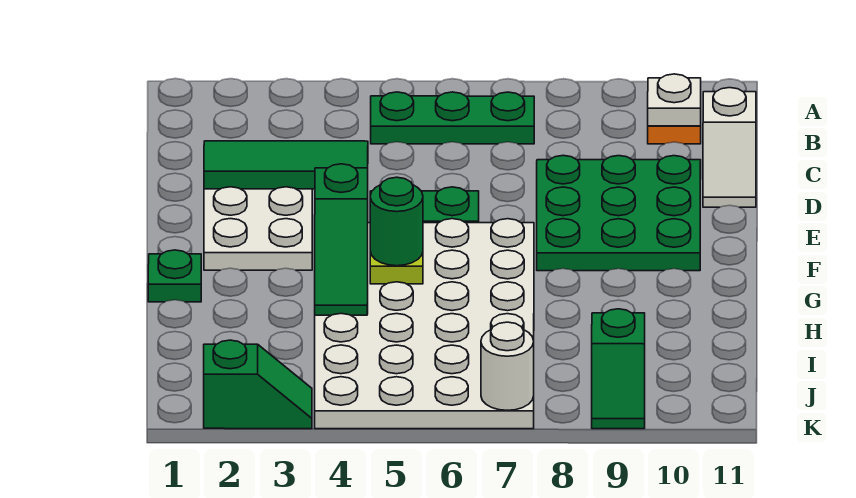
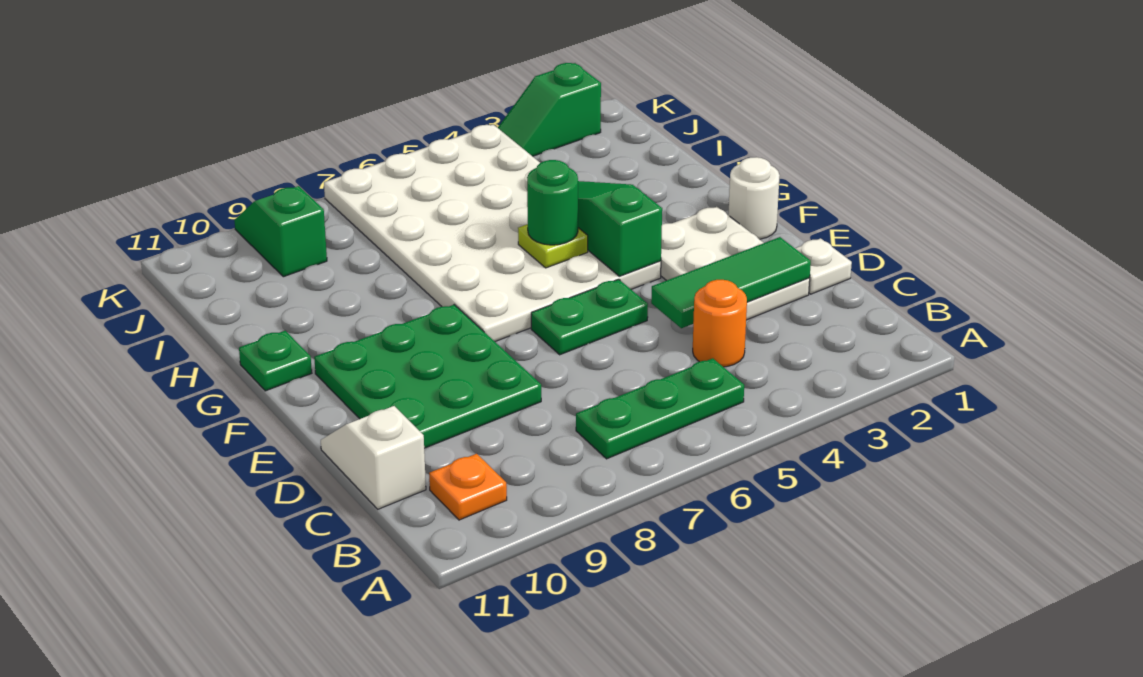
white 1x1 plate [648,74,701,126] -> white 1x1 plate moved to [795,238,852,294]
none -> orange 1x1 round brick [693,280,747,367]
green 1x1 plate [148,250,201,302] -> green 1x1 plate moved to [239,331,312,391]
white 1x1 round brick [481,322,534,410] -> white 1x1 round brick moved to [728,157,780,239]

